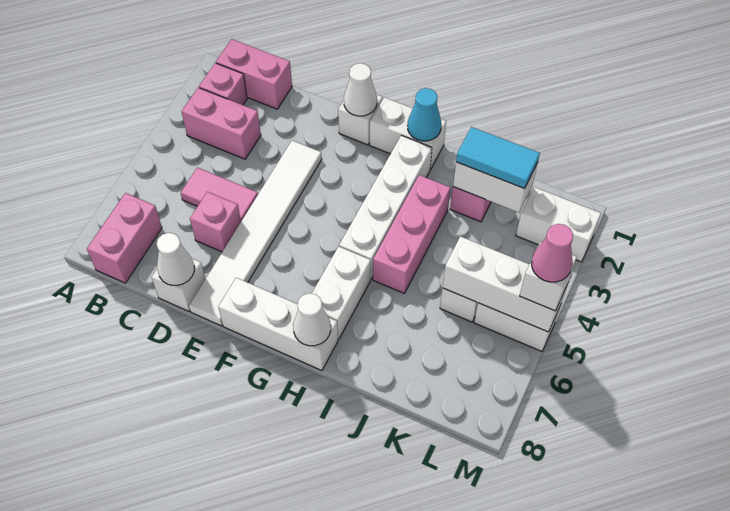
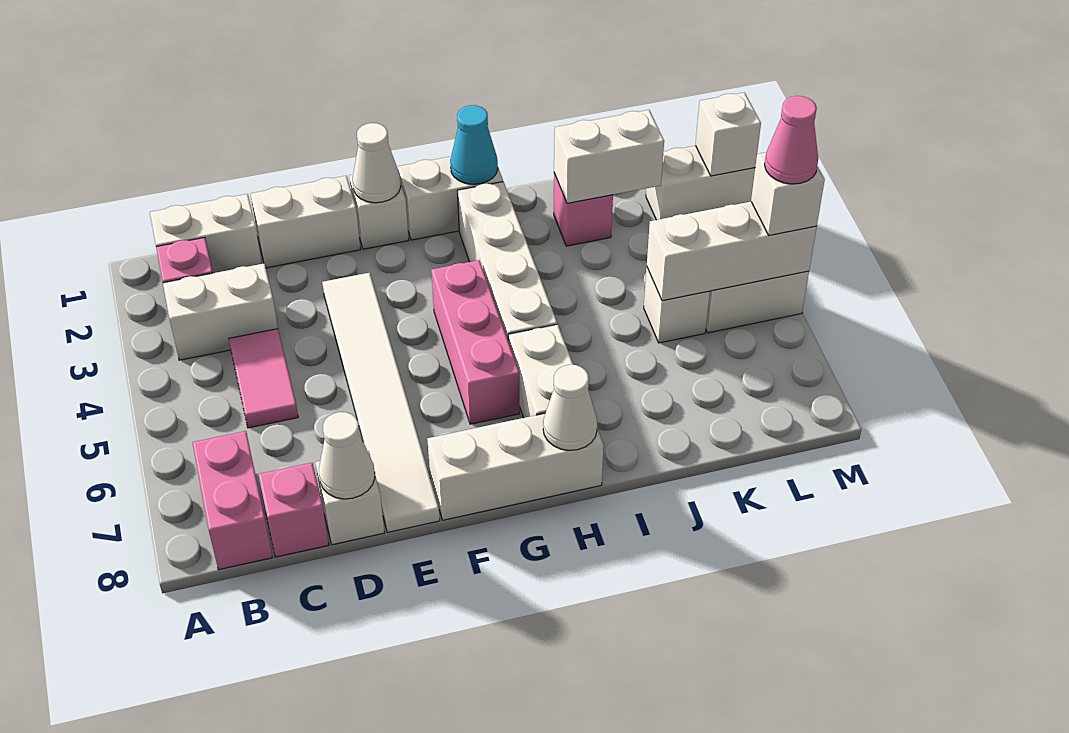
pink 1x2 brick [216,39,292,109] -> white 1x2 brick [150,194,262,273]
pink 1x2 brick [182,88,261,159] -> white 1x2 brick [163,263,278,360]
pink 1x2 tile [181,168,258,221] -> pink 1x2 tile turned to [229,329,298,428]
none -> white 1x2 brick [250,176,361,268]
pink 1x1 brick [190,192,241,252] -> pink 1x1 brick moved to [258,463,329,557]
pink 1x3 brick [373,175,451,293] -> pink 1x3 brick moved to [431,260,520,424]
cyan 1x2 tile [456,127,540,189] -> none
none -> white 1x1 brick [695,92,761,176]

